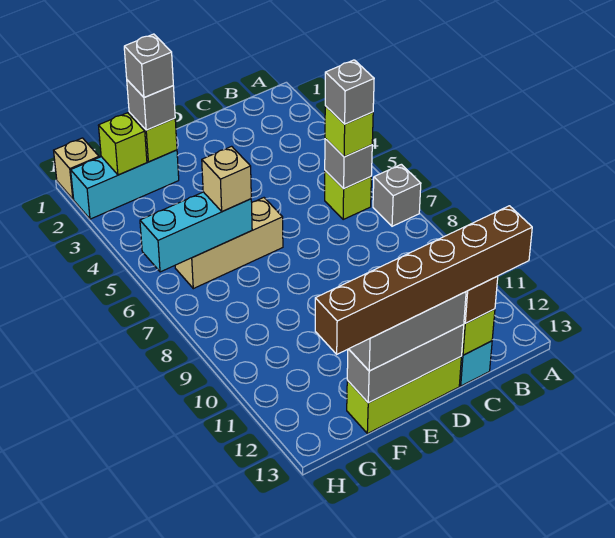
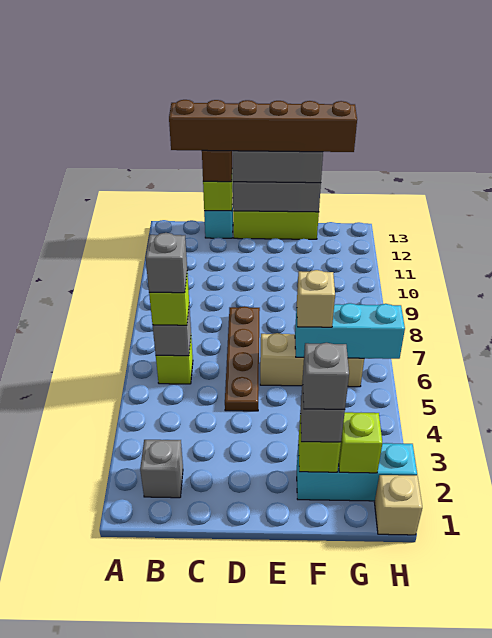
grey 1x1 brick [373,164,421,226] -> grey 1x1 brick moved to [140,440,183,498]
none -> brown 1x4 plate [225,306,260,411]

